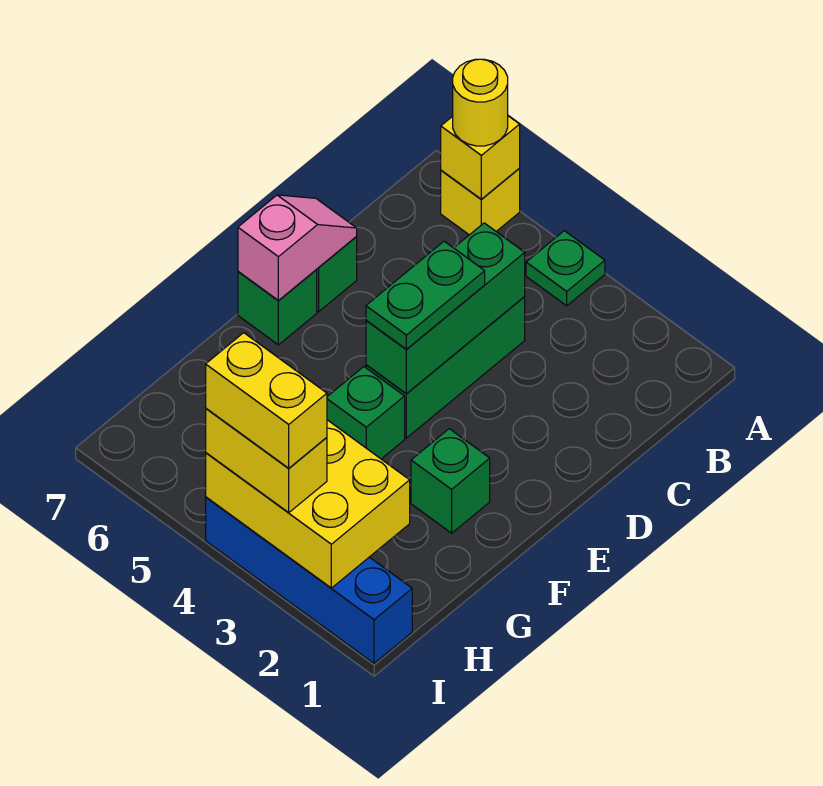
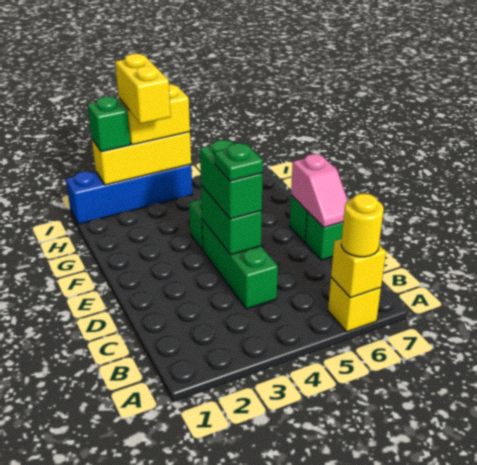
green 1x1 plate [526,231,605,306] -> green 1x1 plate moved to [215,143,263,181]
green 1x3 brick [366,223,525,394] -> green 1x2 brick [201,185,262,255]
green 1x2 plate [366,241,485,350] -> green 1x2 brick [200,140,263,219]
green 1x1 brick [411,429,490,533] -> green 1x1 brick moved to [88,96,131,152]
yellow 2x3 brick [206,420,410,588] -> yellow 1x3 brick [92,132,191,185]
yellow 1x2 brick [206,333,327,468] -> yellow 1x2 brick turned to [115,54,171,124]

